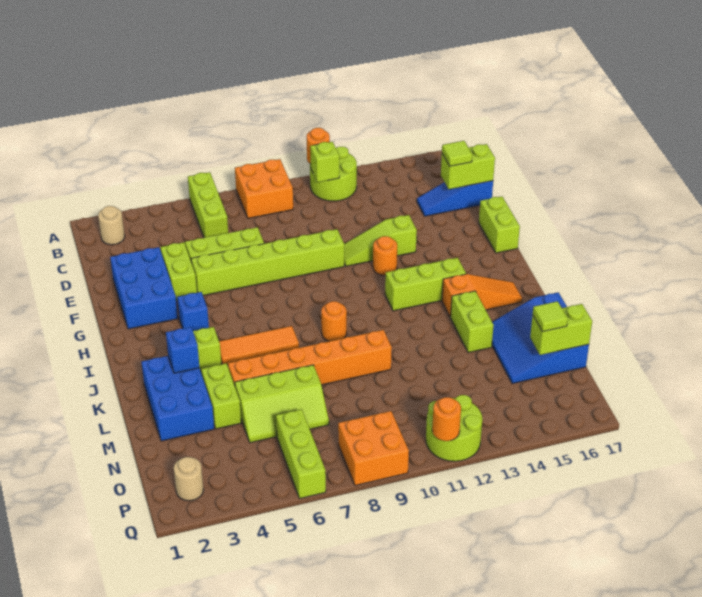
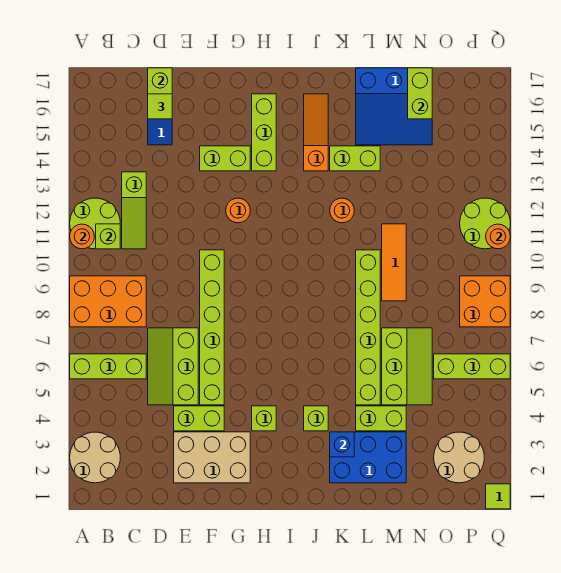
orange 2x2 brick [235,159,293,218] -> orange 2x3 brick [70,276,146,327]
tan 1x1 round brick [98,206,125,245] -> tan 2x2 round brick [70,432,120,483]
blue 2x3 brick [110,247,178,329] -> tan 2x3 brick [174,432,250,483]
lime 1x3 slope [344,215,417,266] -> lime 1x3 slope moved to [122,172,146,249]
lime 1x2 brick [479,196,520,253] -> lime 1x2 brick moved to [200,146,250,171]
blue 1x1 brick [177,292,209,331] -> lime 1x1 brick [252,406,276,431]
lime 1x3 brick [385,258,466,311] -> lime 1x3 brick moved to [252,94,276,171]
orange 1x3 tile [219,326,299,365] -> orange 1x3 tile moved to [382,224,406,301]
orange 1x1 round brick [321,301,347,341] -> orange 1x1 round brick moved to [330,198,354,223]
orange 1x6 brick [228,330,392,385] -> lime 1x6 brick [356,250,380,405]
lime 1x1 tile [533,301,568,332] -> lime 1x1 tile moved to [486,484,510,509]
tan 1x1 round brick [174,457,204,501] -> tan 2x2 round brick [434,432,484,483]

